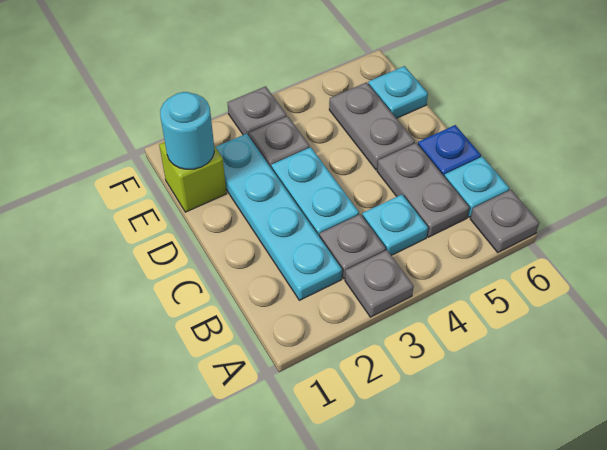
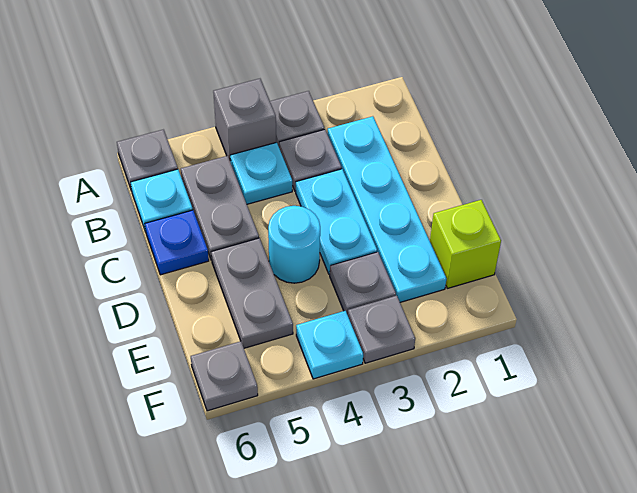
none -> grey 1x1 brick [213,79,276,162]
cyan 1x1 round brick [160,92,214,169] -> cyan 1x1 round brick moved to [268,206,320,283]
cyan 1x1 plate [368,66,428,118] -> cyan 1x1 plate moved to [296,311,363,379]
none -> grey 1x1 plate [191,341,258,411]

